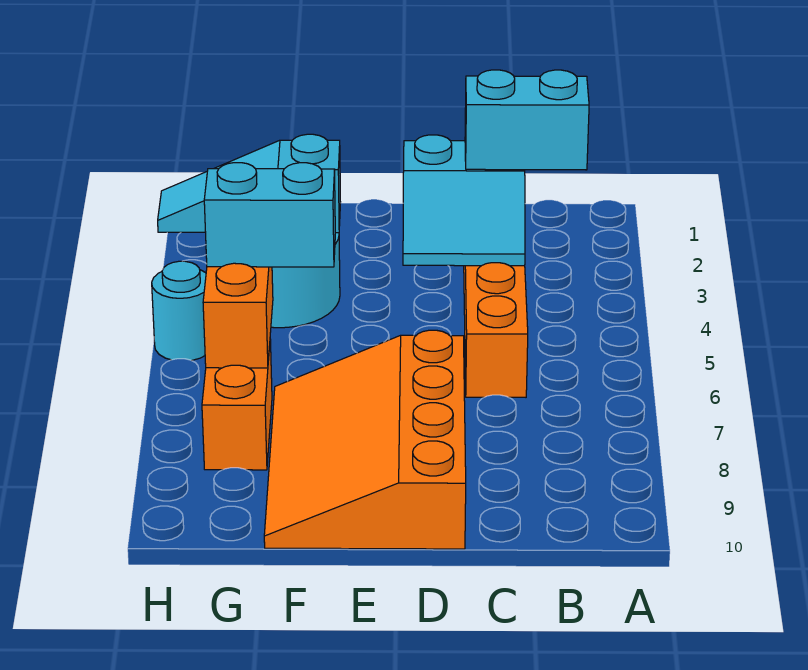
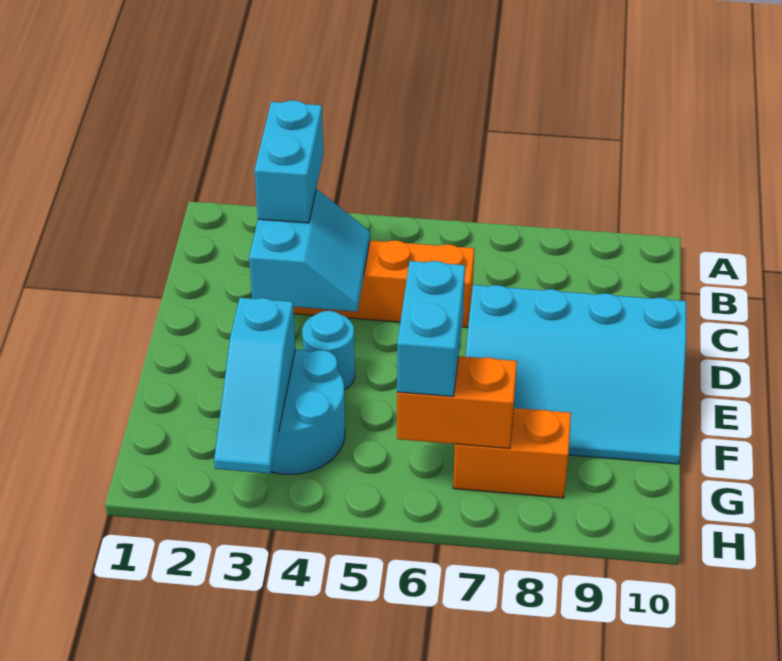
orange 3x4 slope [264,330,466,549] -> cyan 3x4 slope [466,285,686,464]
cyan 1x1 round brick [152,261,206,361] -> cyan 1x1 round brick moved to [302,311,355,390]

